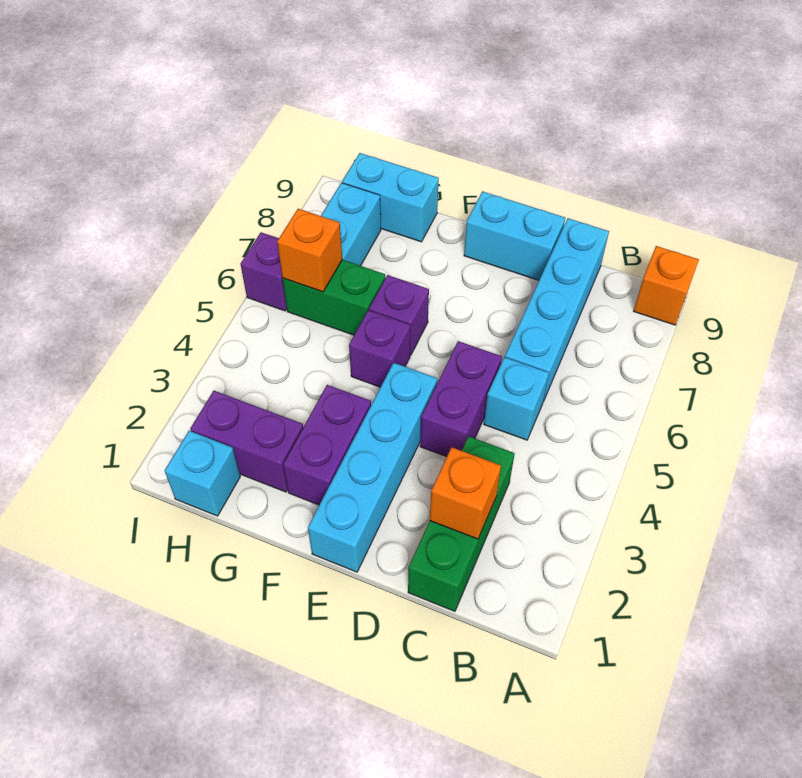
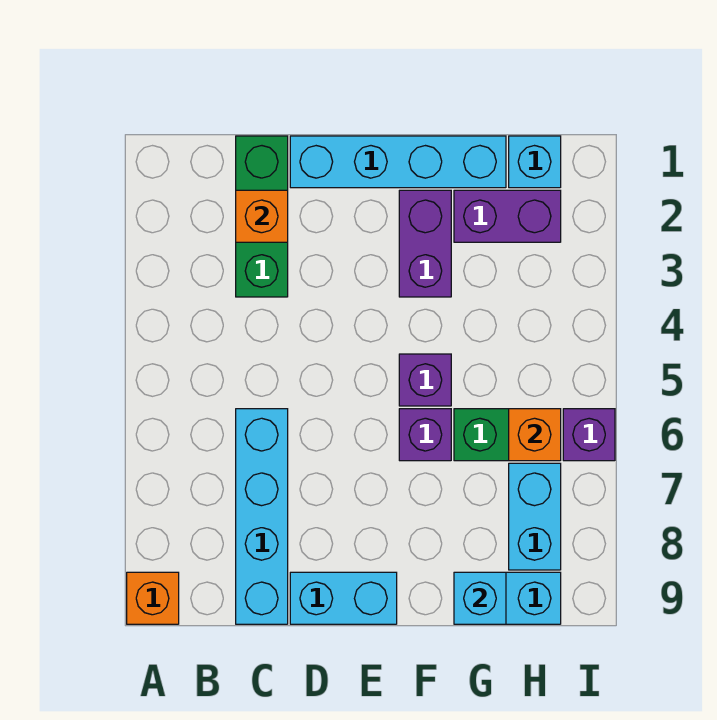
cyan 1x1 brick [484,357,549,440] -> cyan 1x1 brick moved to [454,572,506,624]
purple 1x2 brick [420,341,502,457] -> none
cyan 1x4 brick [308,363,437,572] -> cyan 1x4 brick turned to [290,136,506,188]

